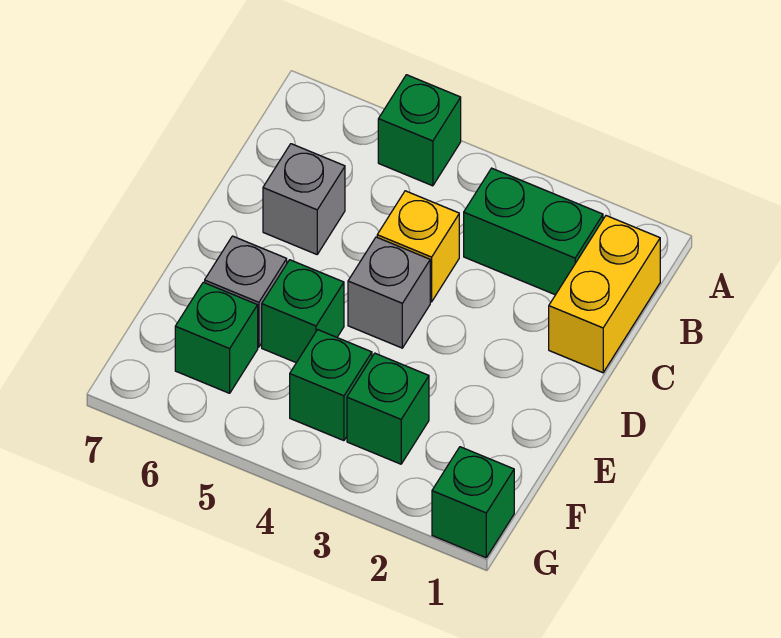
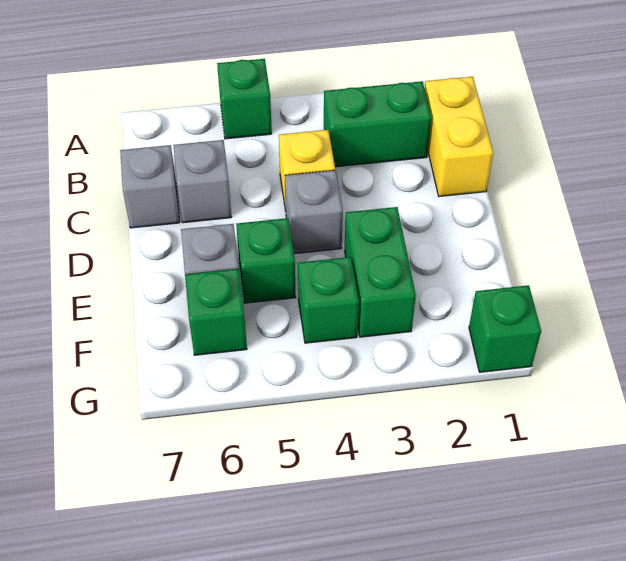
none -> grey 1x1 brick [120,145,180,228]
green 1x1 brick [347,353,429,464] -> green 1x2 brick [345,207,416,337]

